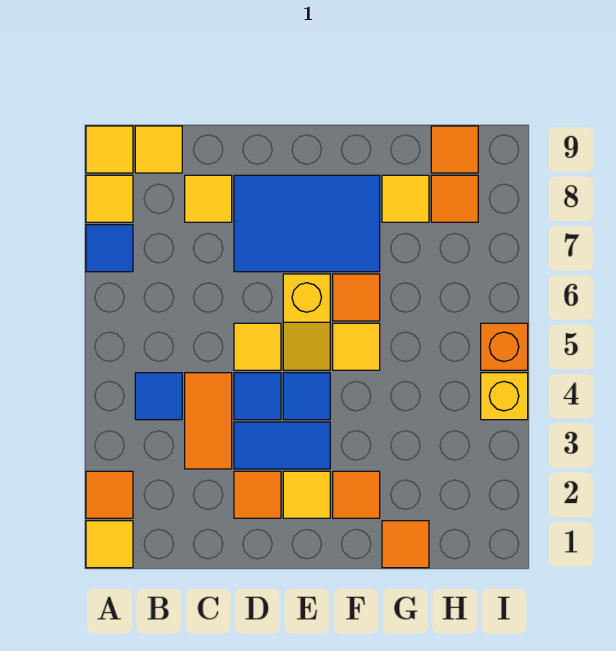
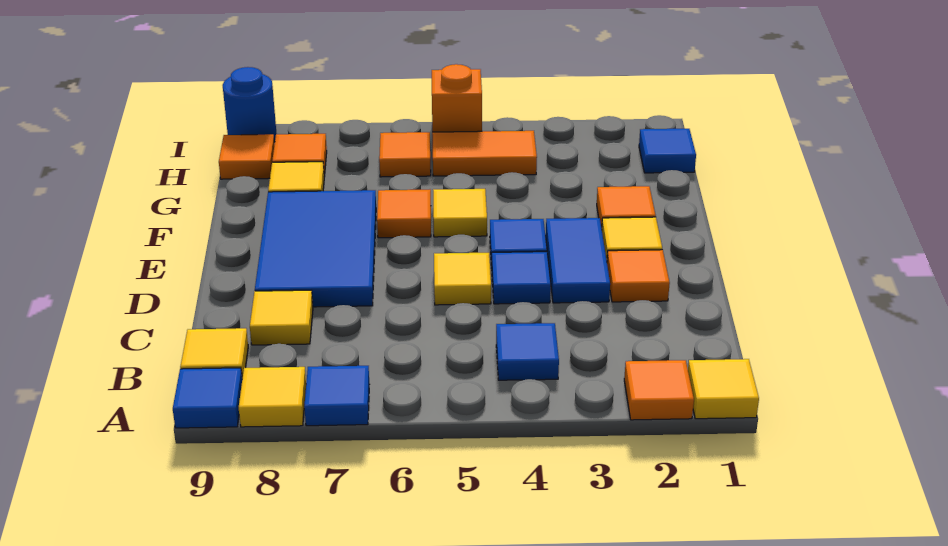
yellow 1x1 tile [86,126,133,173] -> blue 1x1 tile [173,368,242,428]
orange 1x2 tile [185,373,232,469] -> orange 1x2 tile moved to [432,131,537,176]
yellow 1x2 slope [283,274,330,370] -> none
orange 1x1 tile [382,521,429,568] -> orange 1x1 tile moved to [379,132,431,177]
none -> blue 1x1 tile [639,129,696,173]
yellow 1x1 brick [481,373,528,420] -> none
none -> blue 1x1 round brick [223,67,277,142]

